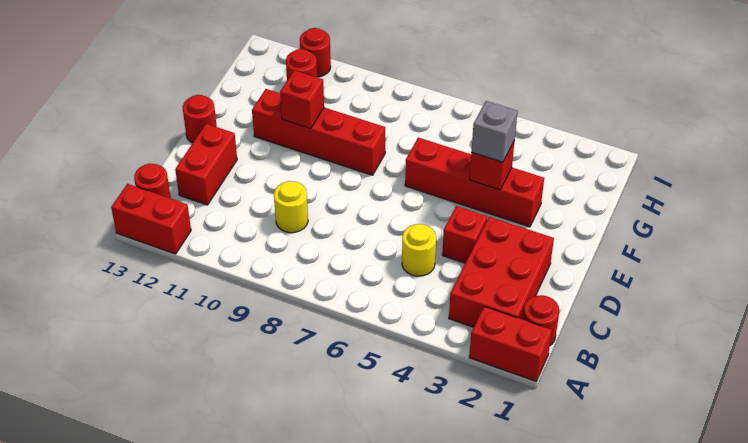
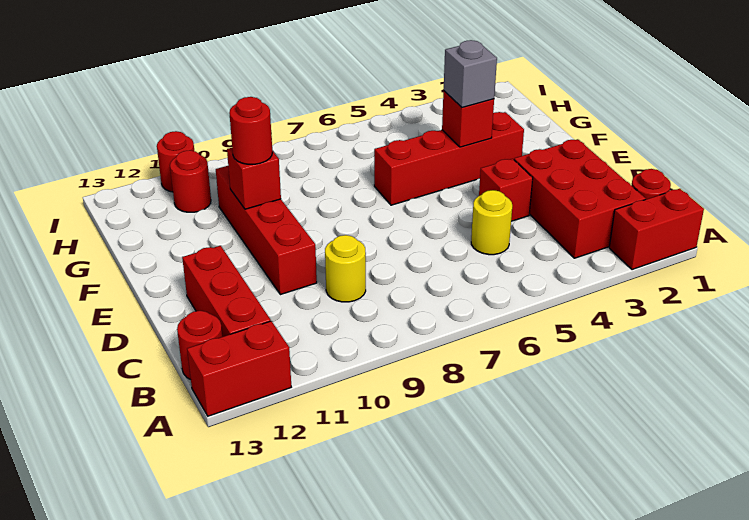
red 1x2 brick [175,124,237,205] -> red 1x3 brick [182,246,271,337]
red 1x1 round brick [183,95,217,143] -> red 1x1 round brick moved to [229,97,272,164]
red 1x4 brick [252,89,385,175] -> red 1x4 brick turned to [216,166,317,295]

